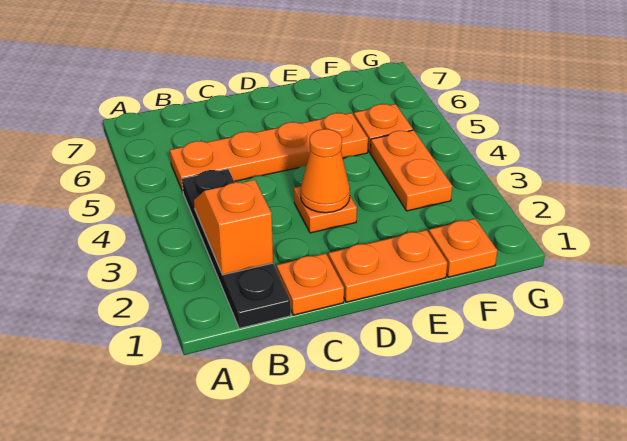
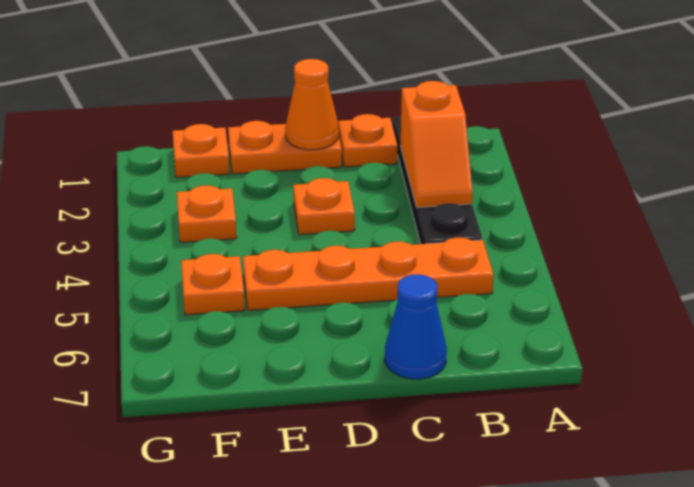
none -> blue 1x1 cone [385,274,447,379]
orange 1x1 cone [301,129,350,213] -> orange 1x1 cone moved to [285,59,339,150]
orange 1x2 plate [370,130,452,211] -> orange 1x1 plate [177,185,237,242]

